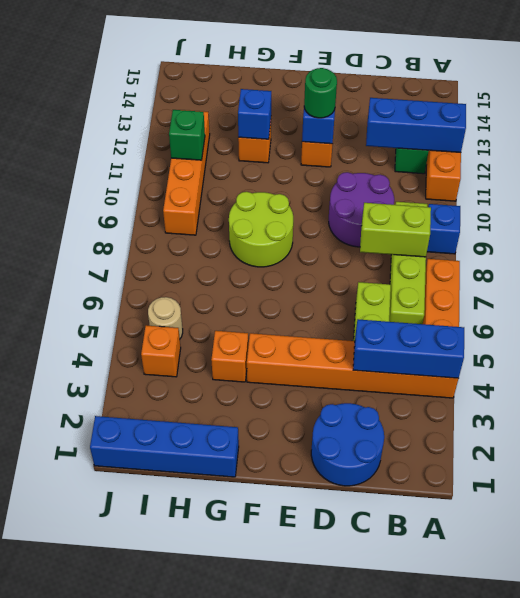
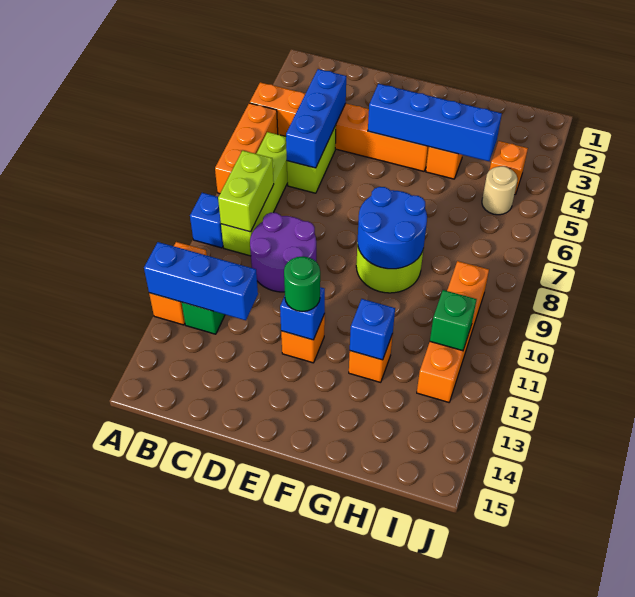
blue 1x3 brick [353,319,464,378] -> blue 1x3 brick turned to [286,69,346,168]
lime 1x2 brick [360,203,431,257] -> lime 1x2 brick turned to [218,150,274,232]
blue 2x2 round brick [311,403,384,486] -> blue 2x2 round brick moved to [358,187,427,269]
blue 1x4 brick [90,416,239,477] -> blue 1x4 brick moved to [368,84,502,161]

